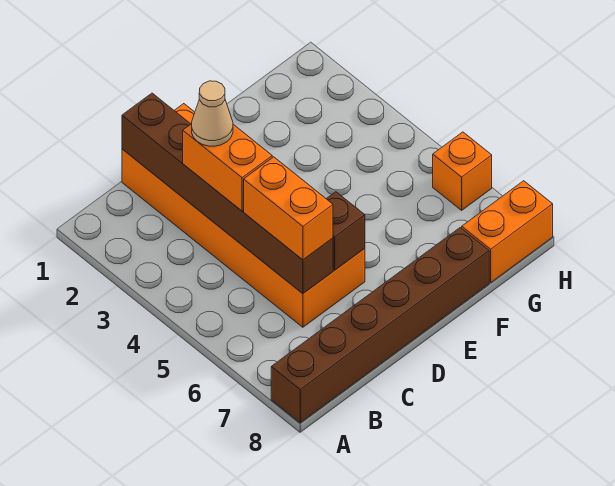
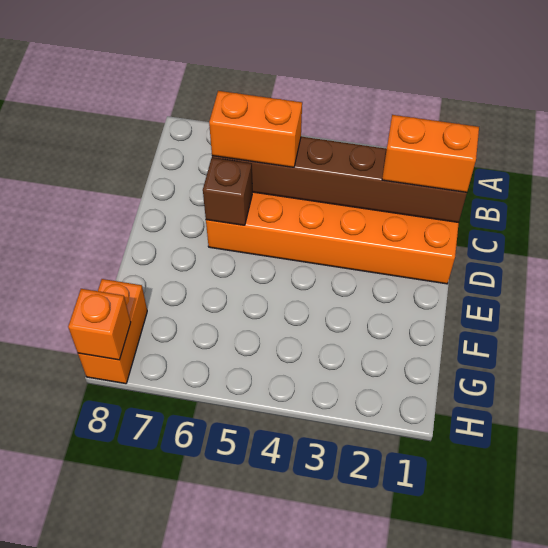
brown 1x6 brick [271,228,489,423] -> none
orange 1x2 brick [183,124,272,211] -> orange 1x2 brick moved to [382,115,479,192]
tan 1x1 cone [192,81,233,146] -> none
orange 1x1 brick [433,132,492,210] -> orange 1x1 brick moved to [68,289,131,360]

